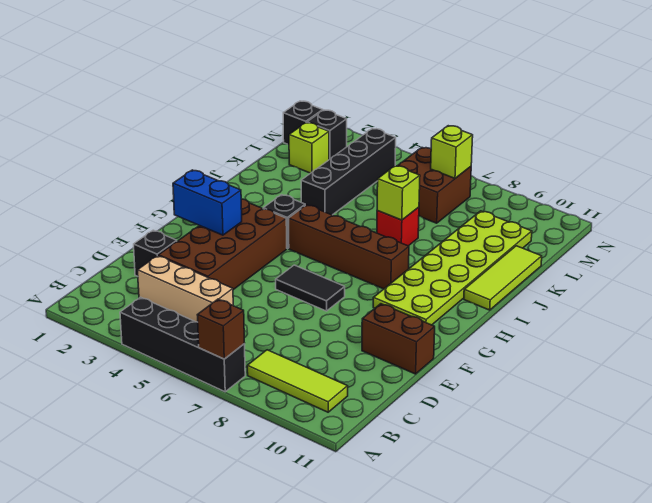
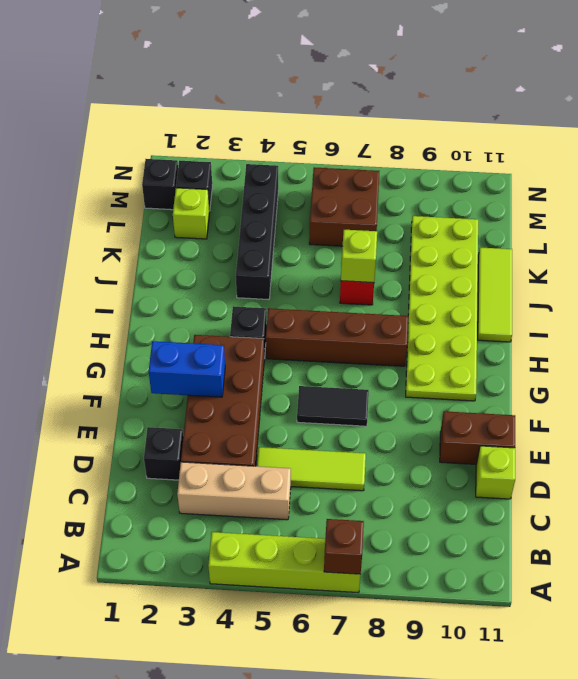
black 1x4 brick [120,297,245,392] -> lime 1x4 brick [208,532,361,593]
lime 1x3 tile [247,350,348,412] -> lime 1x3 tile moved to [257,447,366,491]
lime 1x1 brick [431,126,473,178] -> lime 1x1 brick moved to [476,446,515,499]

